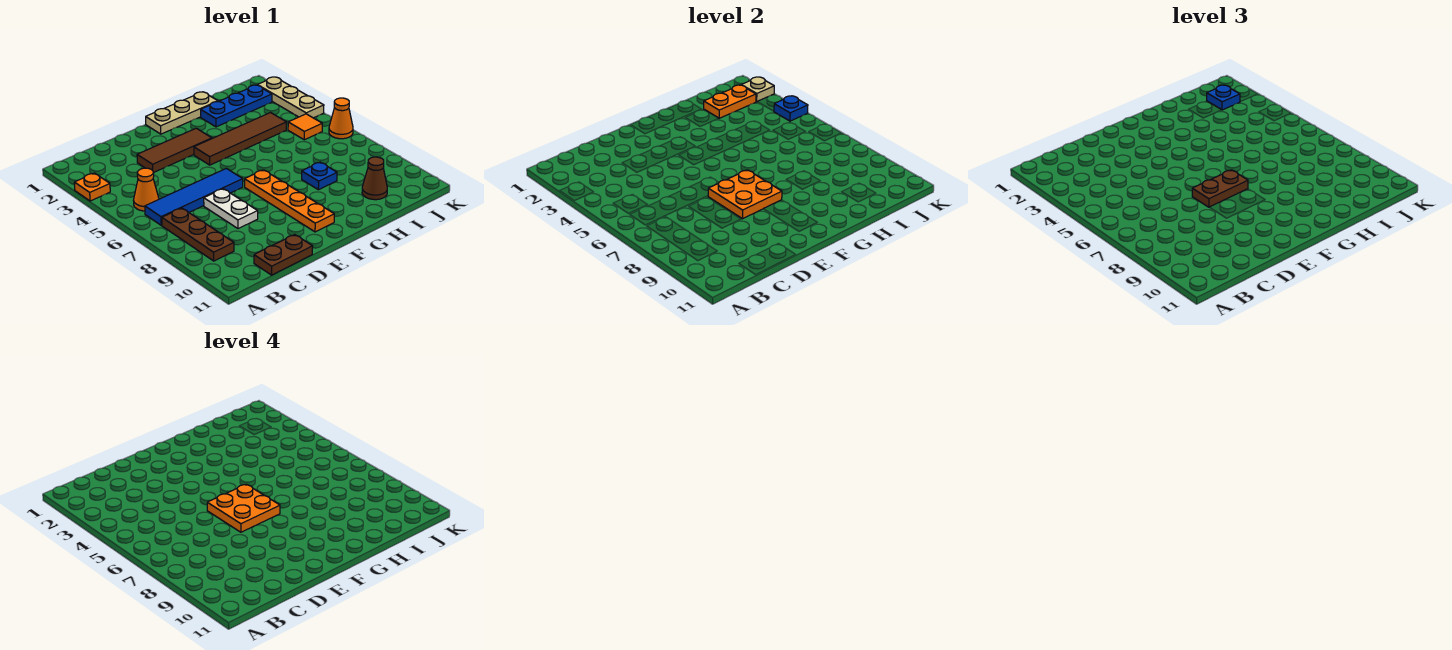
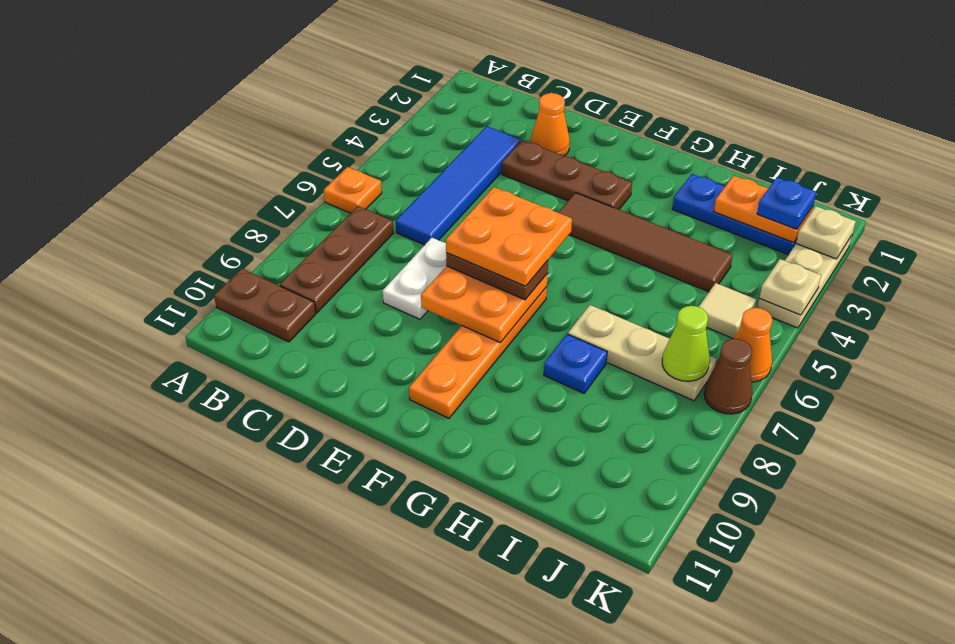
orange 1x1 plate [74,173,110,201] -> orange 1x1 plate moved to [324,167,382,213]
orange 1x1 cone [133,168,159,211] -> orange 1x1 cone moved to [531,93,570,156]
blue 1x4 tile [145,168,243,225] -> blue 1x4 tile turned to [396,126,521,245]
brown 1x2 plate [254,235,313,275] -> brown 1x2 plate moved to [214,268,316,342]
brown 1x3 tile [137,128,212,173] -> brown 1x3 plate [502,140,632,209]
tan 1x3 plate [146,92,218,134] -> tan 1x3 plate moved to [568,305,716,401]
brown 1x1 cone [362,157,387,200] -> brown 1x1 cone moved to [704,339,752,414]
orange 1x1 tile [288,114,322,140] -> tan 1x1 tile [699,283,756,339]
none -> lime 1x1 cone [662,306,710,381]
blue 1x1 plate [774,96,808,121] -> tan 1x1 plate [759,259,821,315]

